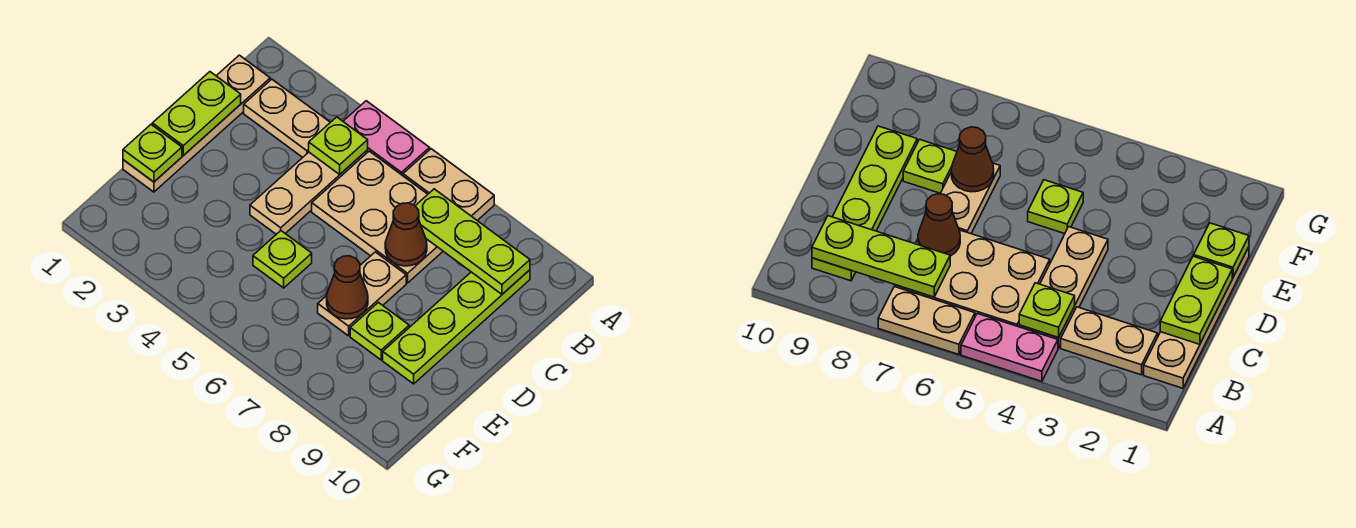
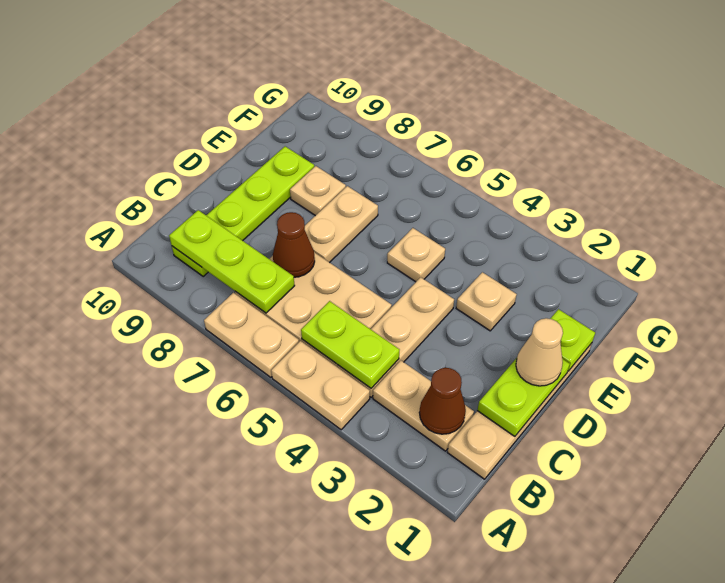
pink 1x2 plate [343,101,430,176] -> tan 1x2 plate [271,341,370,430]
lime 1x1 plate [309,117,368,174] -> lime 1x2 plate [301,301,399,388]
none -> tan 1x1 cone [516,318,563,386]
none -> tan 1x1 plate [456,272,517,331]
lime 1x1 plate [253,231,312,288] -> tan 1x1 plate [387,228,445,282]
brown 1x1 cone [327,256,368,319] -> brown 1x1 cone moved to [419,368,466,434]
lime 1x1 plate [350,302,409,360] -> tan 1x1 plate [290,166,346,216]

